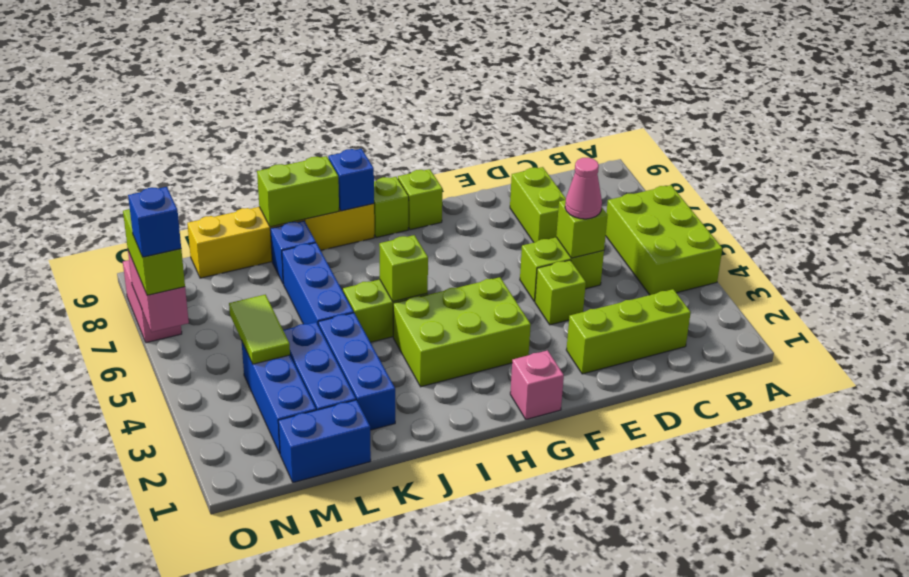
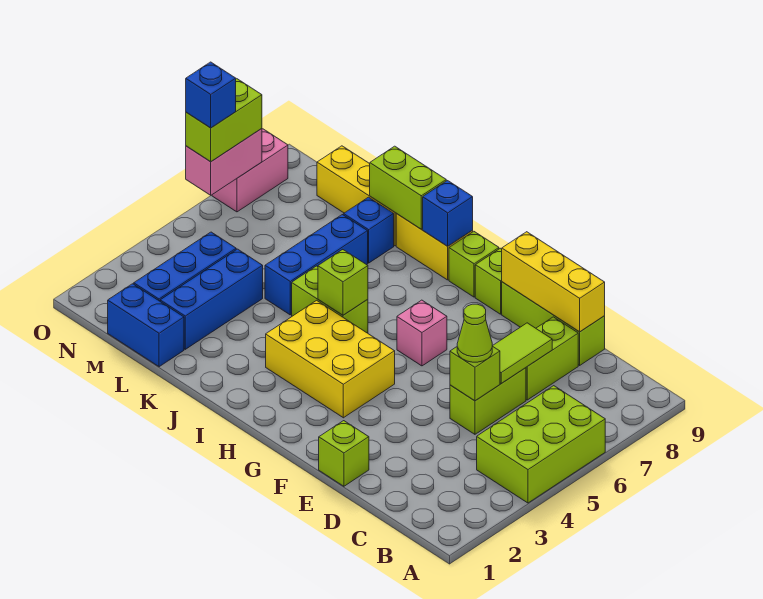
lime 1x3 brick [566,289,691,374] -> lime 1x3 brick moved to [502,282,605,365]
lime 1x2 brick [520,237,604,301] -> lime 1x2 brick turned to [450,368,526,434]
pink 1x1 cone [565,158,602,219] -> lime 1x1 cone [457,304,492,362]
none -> yellow 1x3 brick [502,232,605,332]
lime 1x1 brick [535,260,586,325] -> lime 1x1 brick moved to [319,421,369,486]
pink 1x1 brick [510,350,564,419] -> pink 1x1 brick moved to [397,300,447,366]
lime 2x3 brick [393,277,531,387] -> yellow 2x3 brick [266,300,395,418]
blue 1x3 brick [318,313,395,430] -> none
lime 1x2 tile [229,295,290,364] -> lime 1x2 tile moved to [493,323,552,383]

